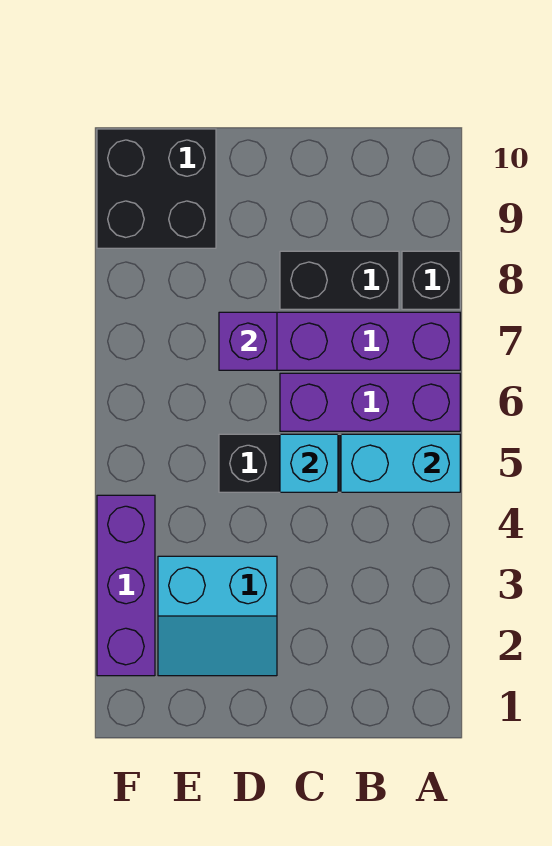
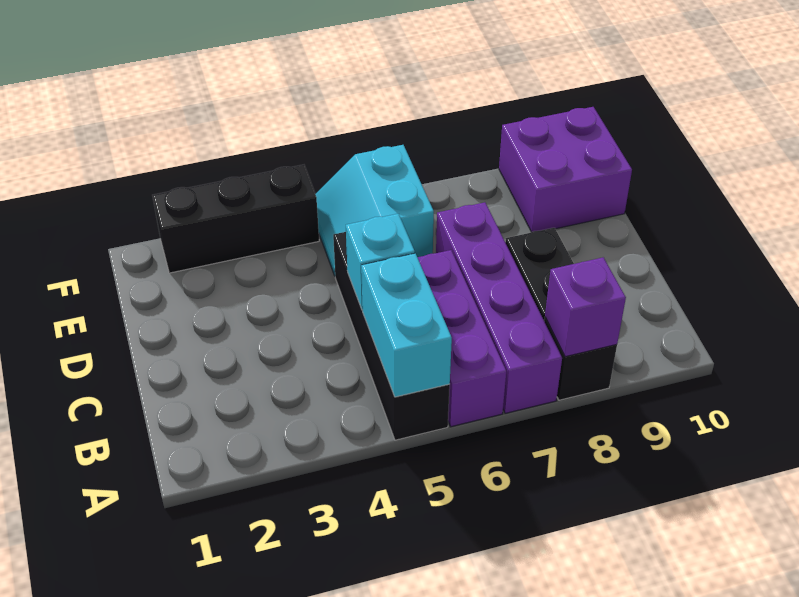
cyan 2x2 slope [158,556,277,676] -> cyan 2x2 slope moved to [316,145,434,275]
purple 1x1 brick [219,312,277,370] -> purple 1x1 brick moved to [545,257,626,357]
black 2x2 brick [97,129,216,248] -> purple 2x2 brick [499,107,632,232]
purple 1x3 brick [97,495,155,676] -> black 1x3 brick [152,165,319,273]

